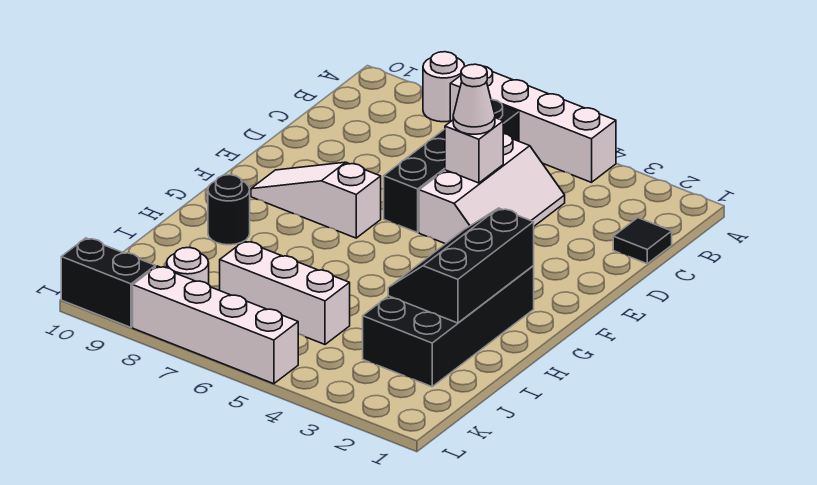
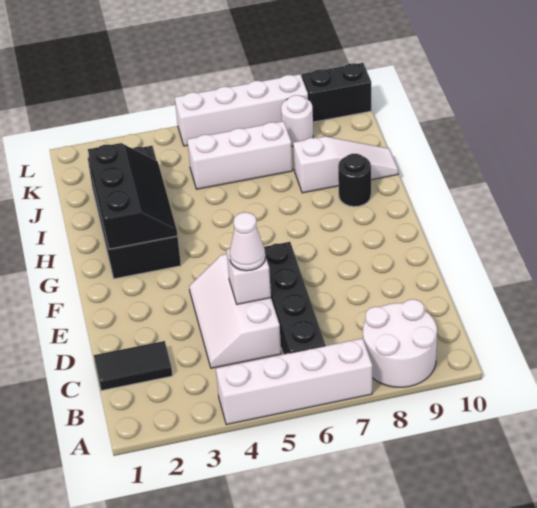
white 1x1 round brick [423,52,465,122] -> white 2x2 round brick [363,299,437,387]
black 1x1 tile [613,218,672,264] -> black 1x2 tile [94,341,172,391]
white 1x3 slope [251,162,381,238] -> white 1x3 slope moved to [293,136,398,193]

